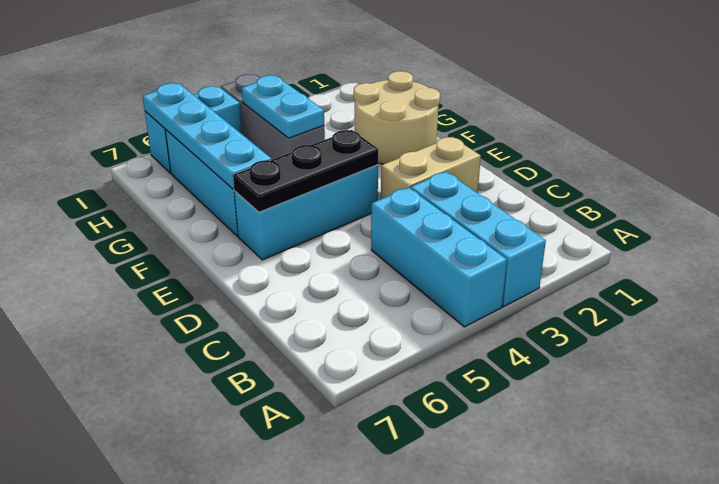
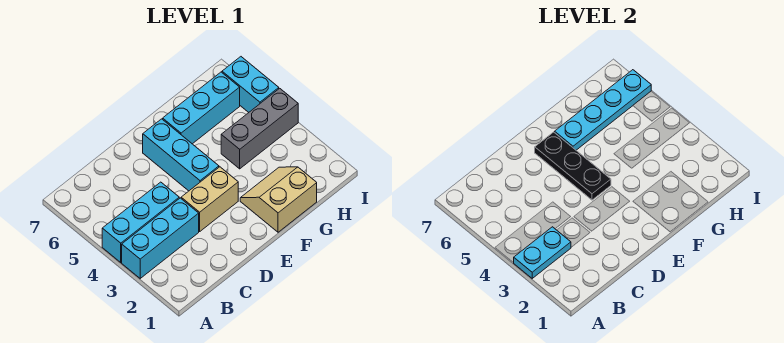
tan 1x2 brick [381,137,481,199] -> tan 1x2 brick turned to [181,167,238,231]
tan 2x2 round brick [354,71,440,164] -> tan 2x2 slope [240,167,317,232]
cyan 1x2 plate [241,75,324,138] -> cyan 1x2 plate moved to [514,227,571,278]

